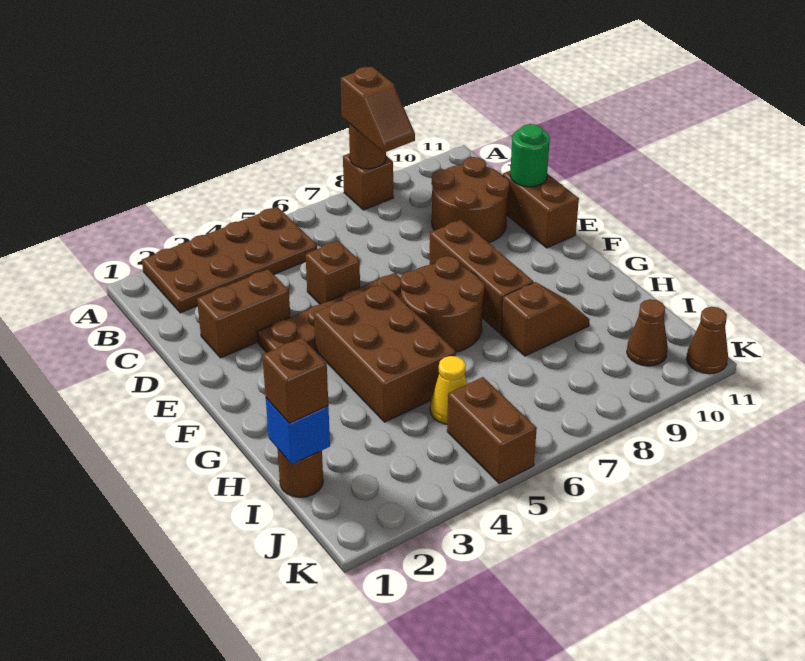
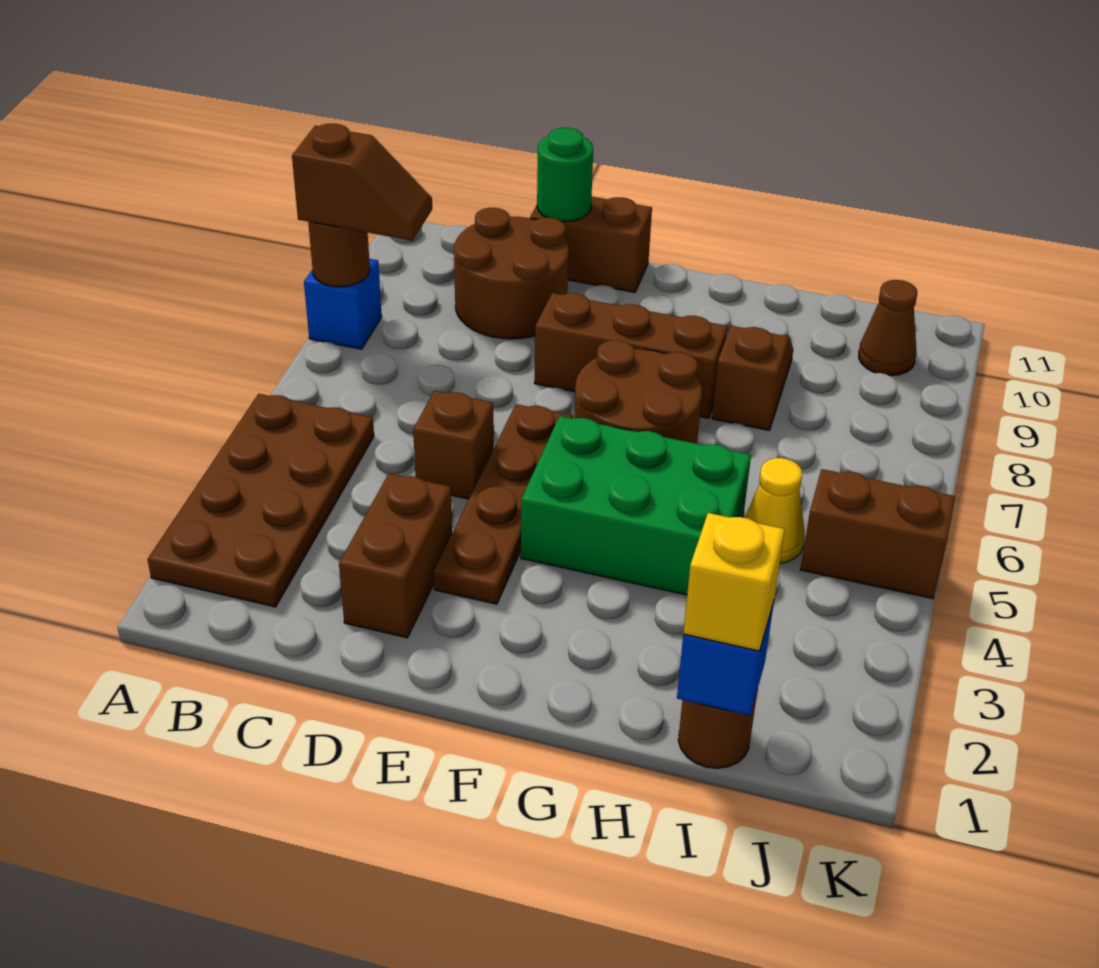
brown 1x1 brick [343,153,393,210] -> blue 1x1 brick [304,259,382,349]
brown 2x3 brick [314,283,456,422] -> green 2x3 brick [521,416,751,595]
brown 1x1 brick [262,338,328,423] -> yellow 1x1 brick [683,513,785,651]
brown 1x1 cone [687,307,728,374] -> none

